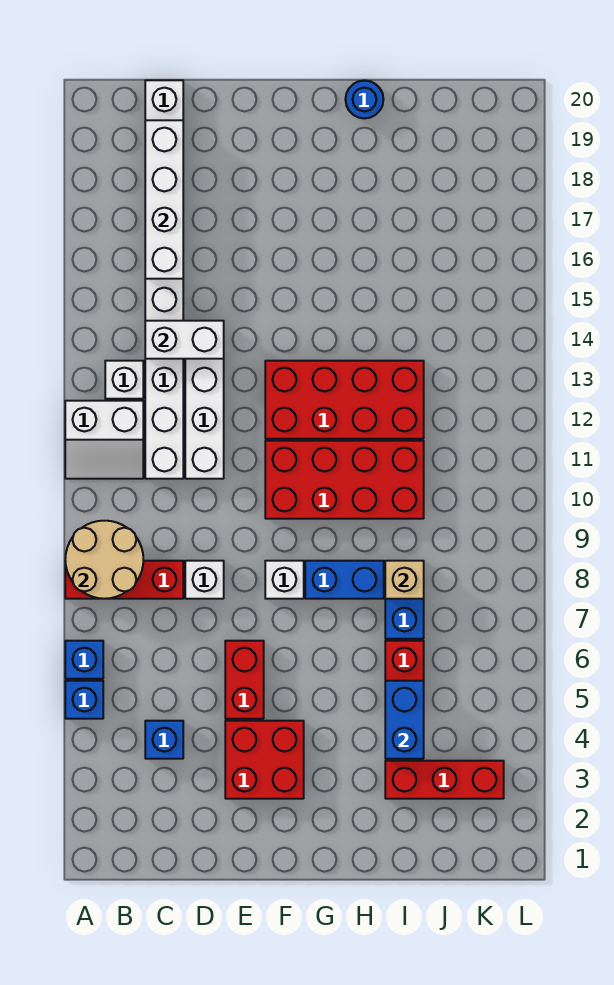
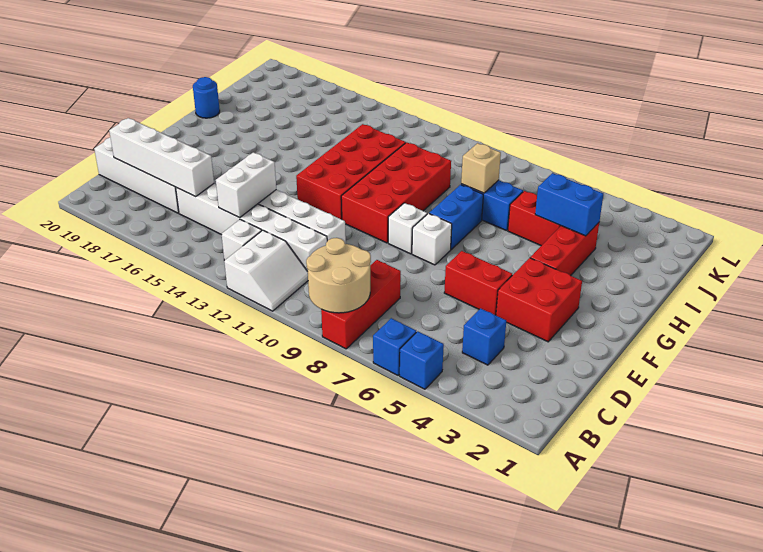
white 1x1 brick [185,561,224,599] -> white 1x1 brick moved to [388,203,427,254]
red 1x3 brick [385,761,504,799] -> red 1x3 brick moved to [530,223,599,275]

